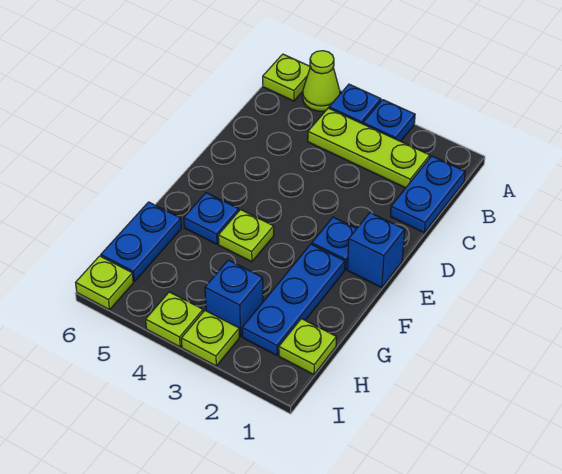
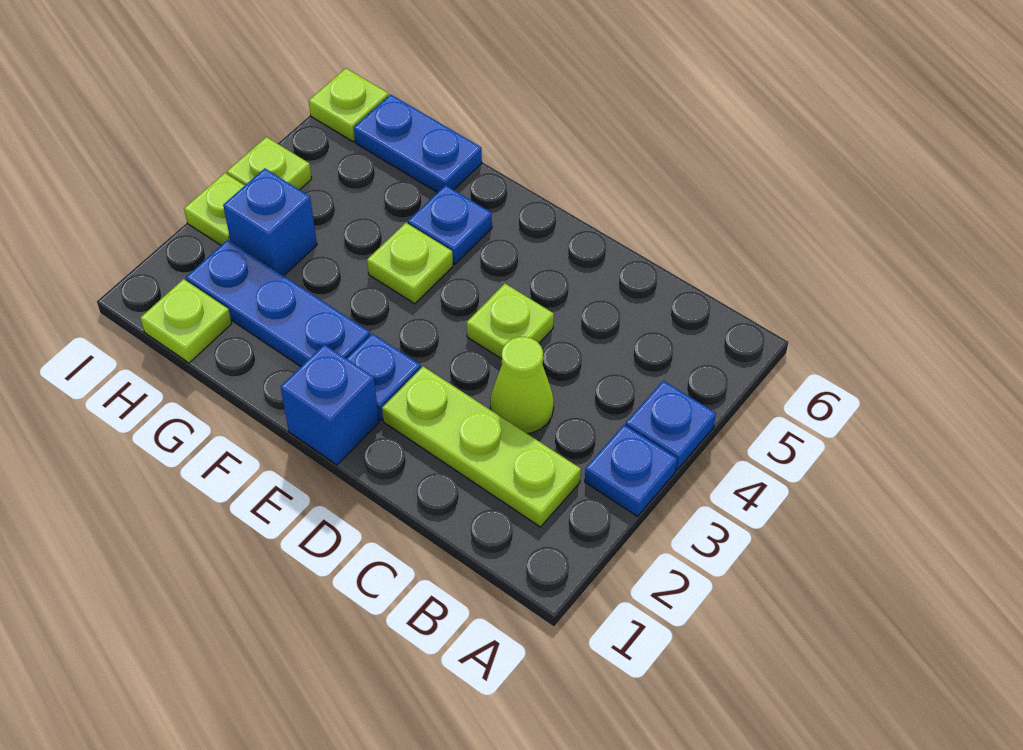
lime 1x1 cone [303,51,340,111] -> lime 1x1 cone moved to [490,337,554,434]
lime 1x1 plate [263,54,310,101] -> lime 1x1 plate moved to [467,284,554,359]
blue 1x2 plate [390,156,465,233] -> none
lime 1x3 plate [308,108,430,188] -> lime 1x3 plate turned to [382,367,581,527]

